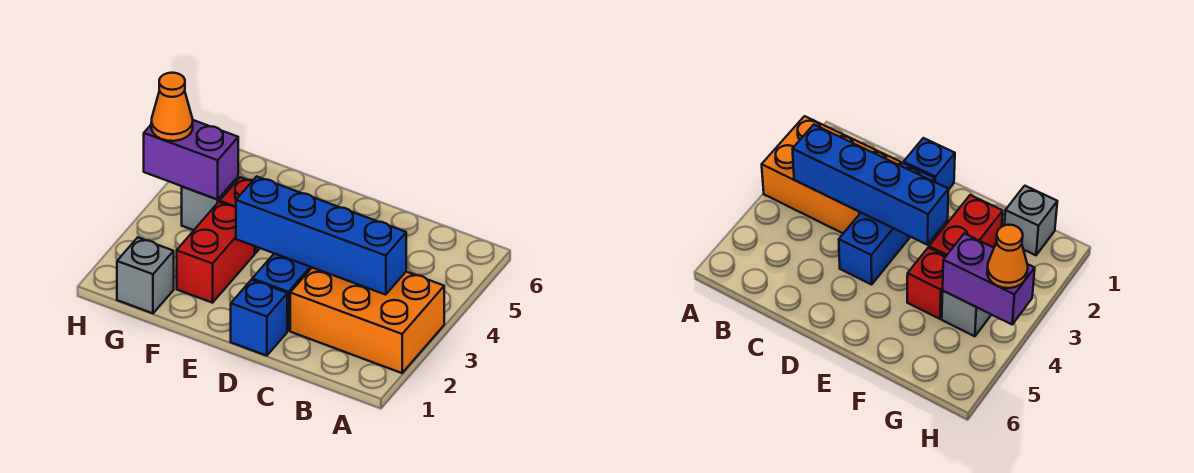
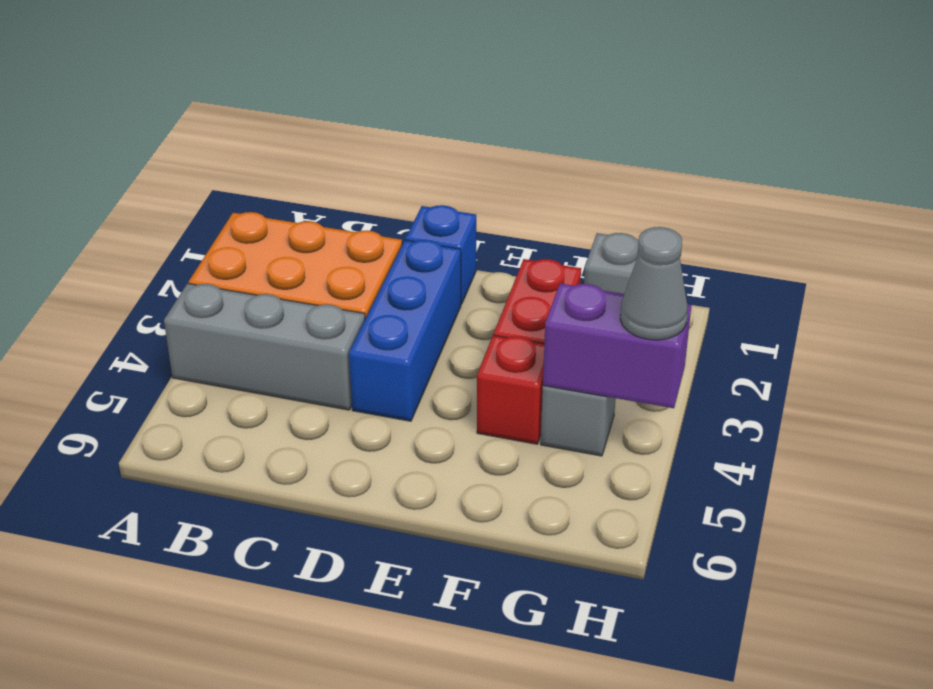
none -> grey 1x3 brick [164,283,365,410]
blue 1x4 brick [236,176,406,295] -> none
orange 1x1 cone [151,73,193,141] -> grey 1x1 cone [620,227,688,340]

